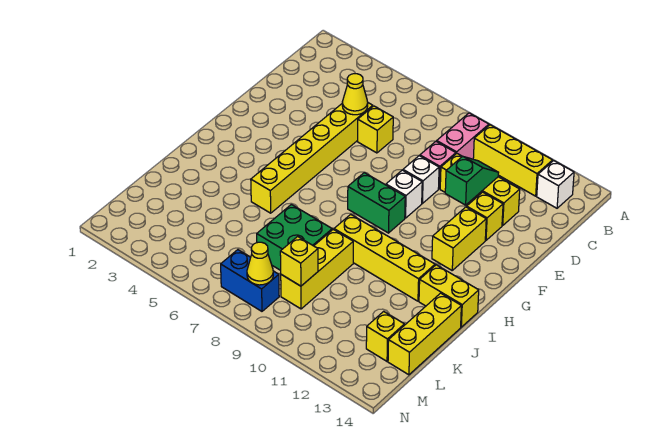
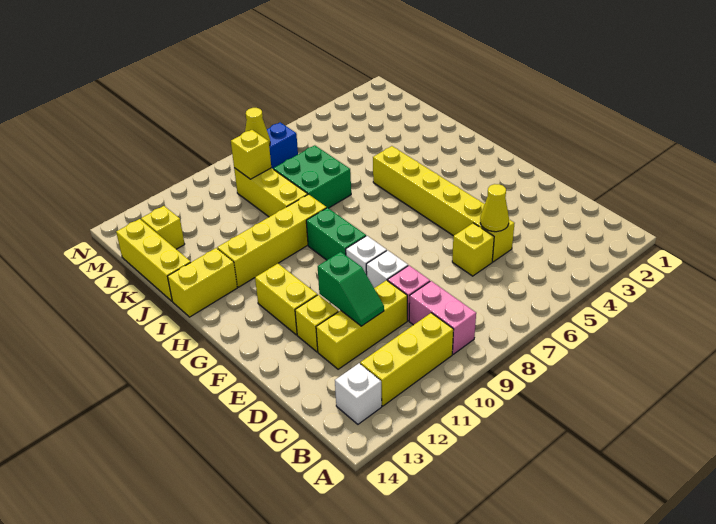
green 1x2 brick [348,173,405,233] -> green 1x2 brick turned to [306,208,366,260]

